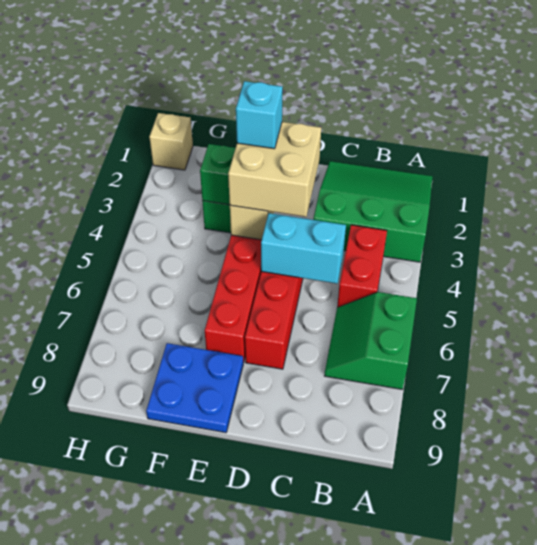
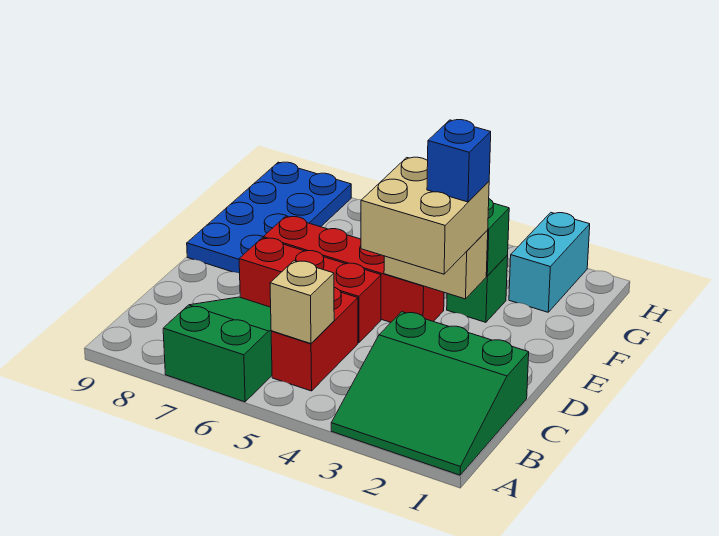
green 3x3 slope [313,161,432,262] -> green 3x3 slope turned to [331,312,529,475]
green 2x2 slope [324,292,417,389] -> green 2x3 slope [163,297,272,402]
red 1x2 brick [337,225,387,307] -> red 1x2 brick turned to [271,287,358,391]
cyan 1x2 brick [261,213,346,284] -> cyan 1x2 brick moved to [509,213,590,312]
cyan 1x1 brick [236,81,283,149] -> blue 1x1 brick [427,120,491,202]
blue 2x2 plate [146,343,244,433] -> blue 2x4 plate [187,162,351,273]
tan 1x1 brick [149,113,193,170] -> tan 1x1 brick moved to [270,261,334,344]

